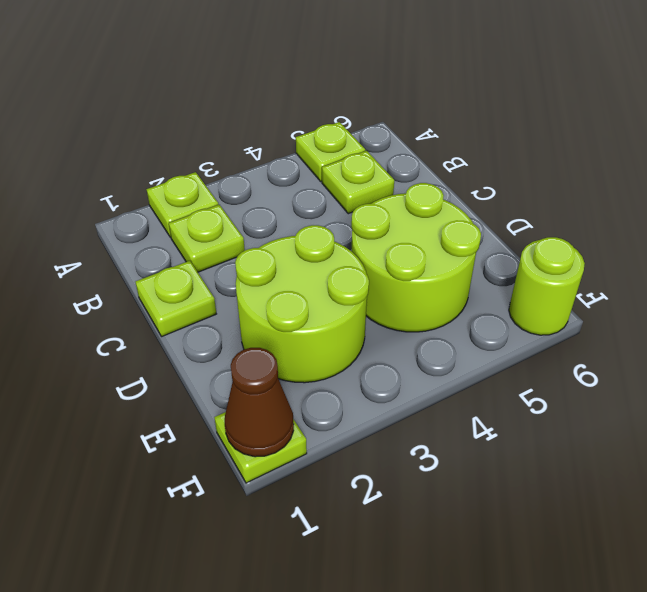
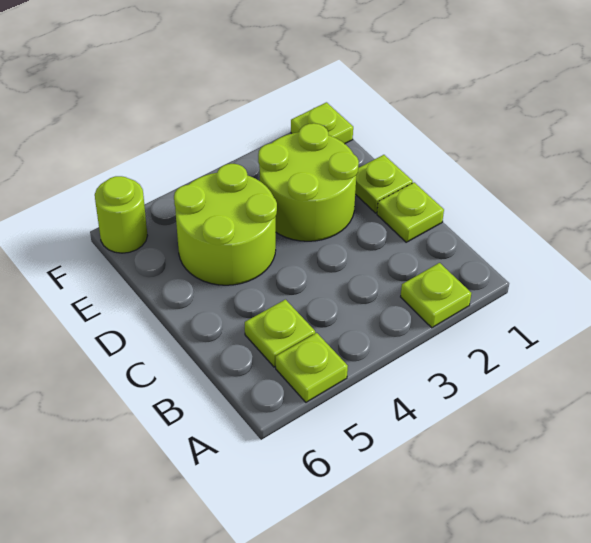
lime 1x1 plate [169,205,245,272] -> lime 1x1 plate moved to [355,155,413,213]
brown 1x1 cone [225,348,294,457] -> none

